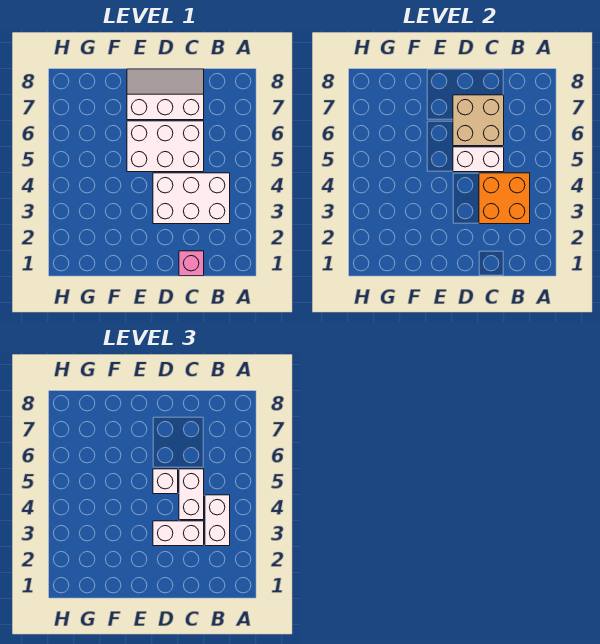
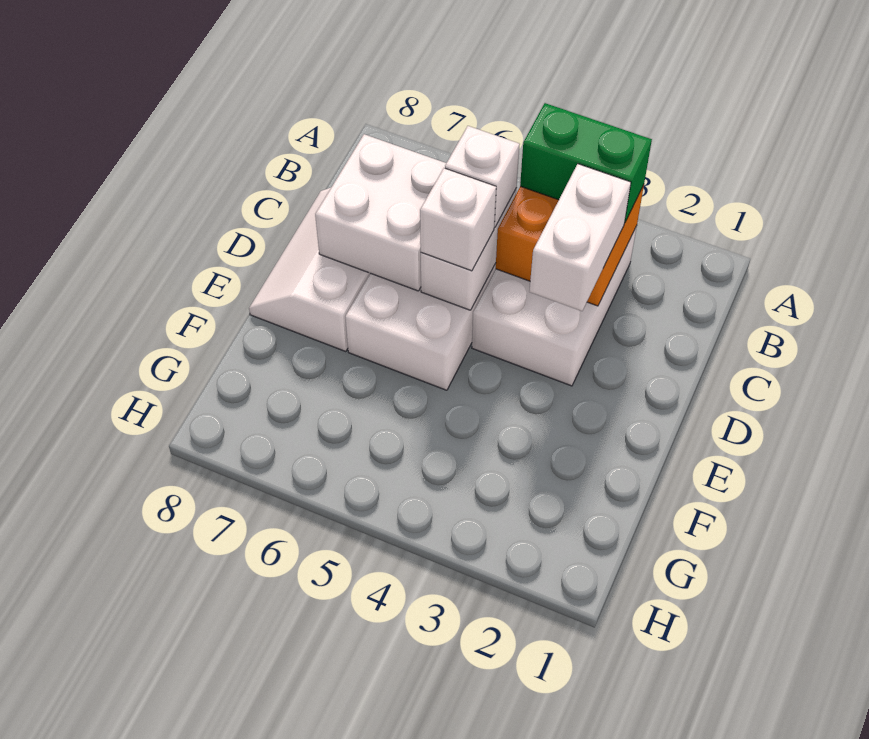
white 1x2 brick [205,495,230,546] -> green 1x2 brick [520,103,652,223]
pink 1x1 brick [179,251,204,276] -> none
white 1x2 brick [179,469,204,520] -> white 1x1 brick [445,126,520,227]
tan 2x2 brick [453,95,504,146] -> white 2x2 brick [315,134,446,291]

